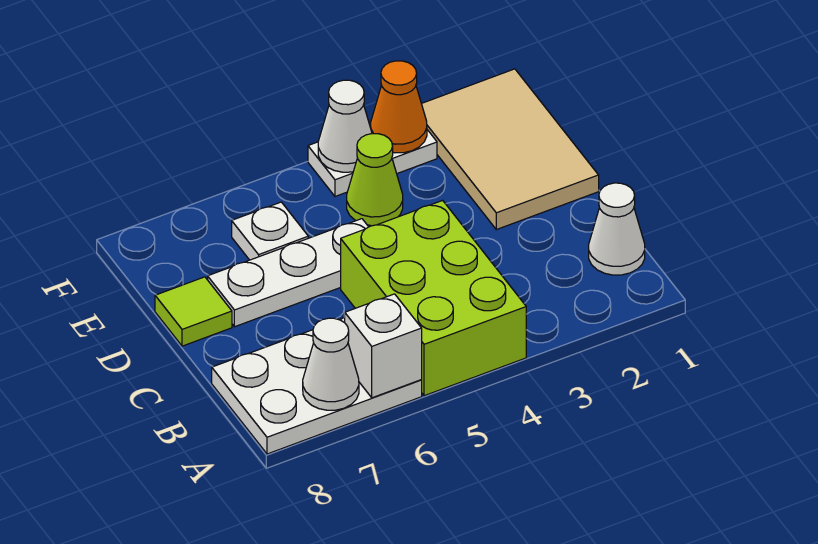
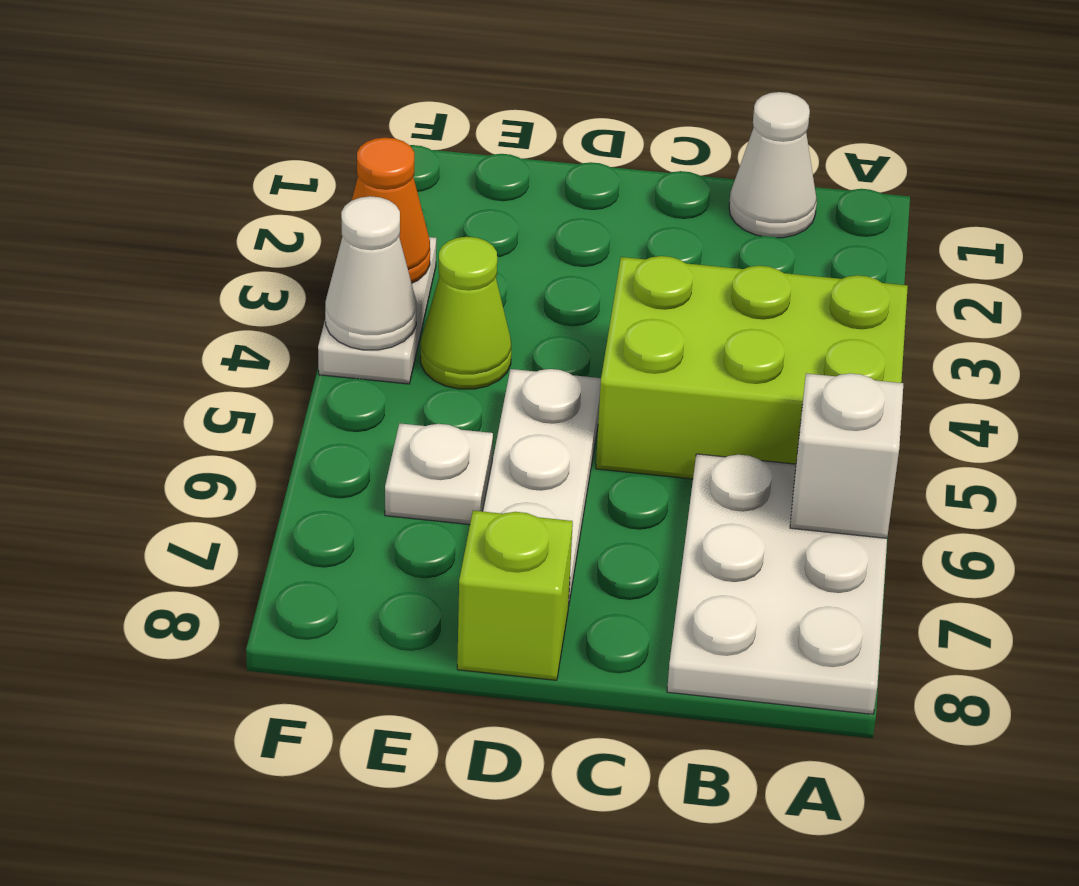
white 1x1 cone [303,318,359,410] -> none
tan 2x3 tile [422,69,599,230] -> none
lime 1x1 tile [155,277,232,346] -> lime 1x1 brick [457,511,573,680]

